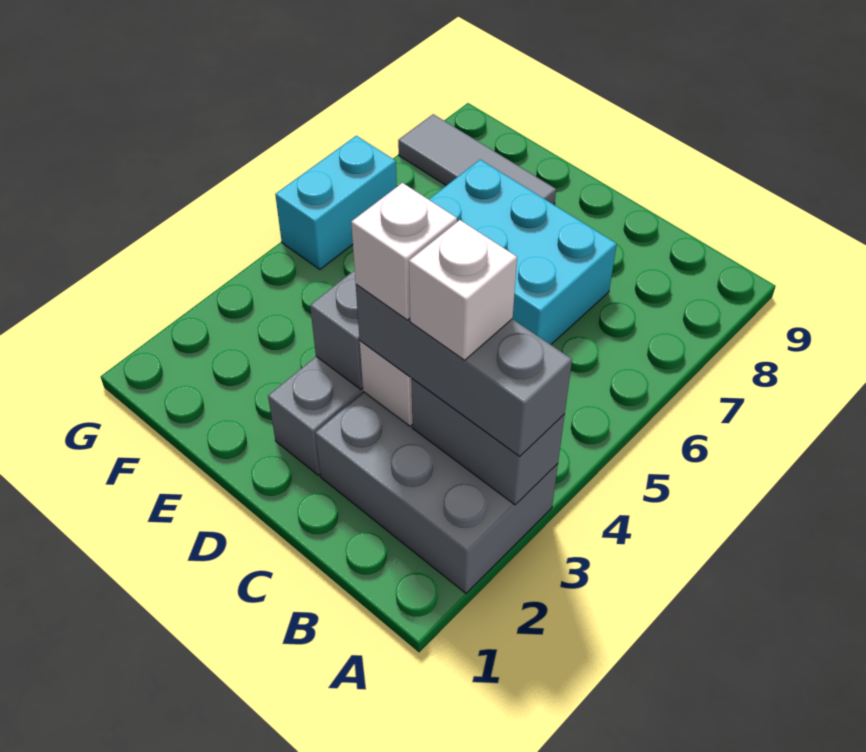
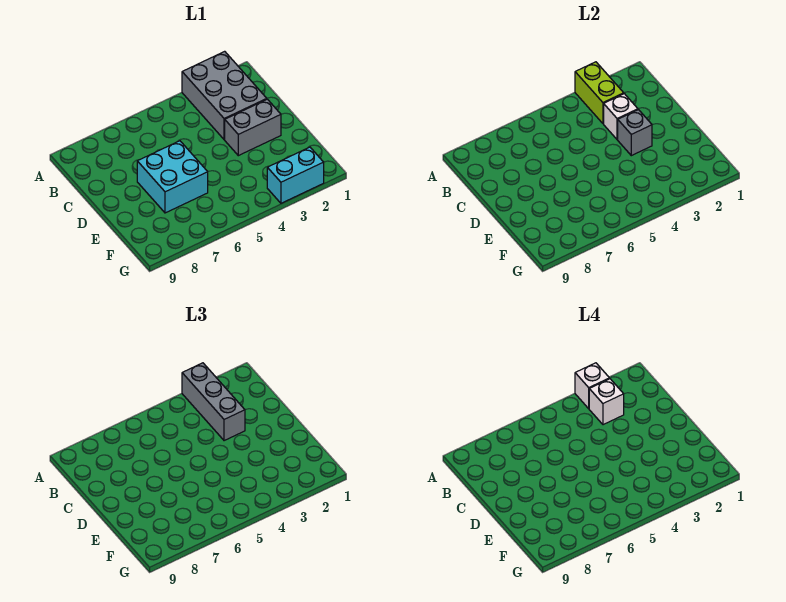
grey 1x2 brick [411,379,565,505] -> lime 1x2 brick [575,62,624,124]
white 1x1 brick [351,183,457,320] -> white 1x1 brick moved to [575,363,609,409]
cyan 2x3 brick [429,160,617,345] -> cyan 2x2 brick [137,141,208,213]
grey 1x3 tile [398,114,556,205] -> none
cyan 1x2 brick [275,136,397,269] -> cyan 1x2 brick moved to [267,147,324,203]

